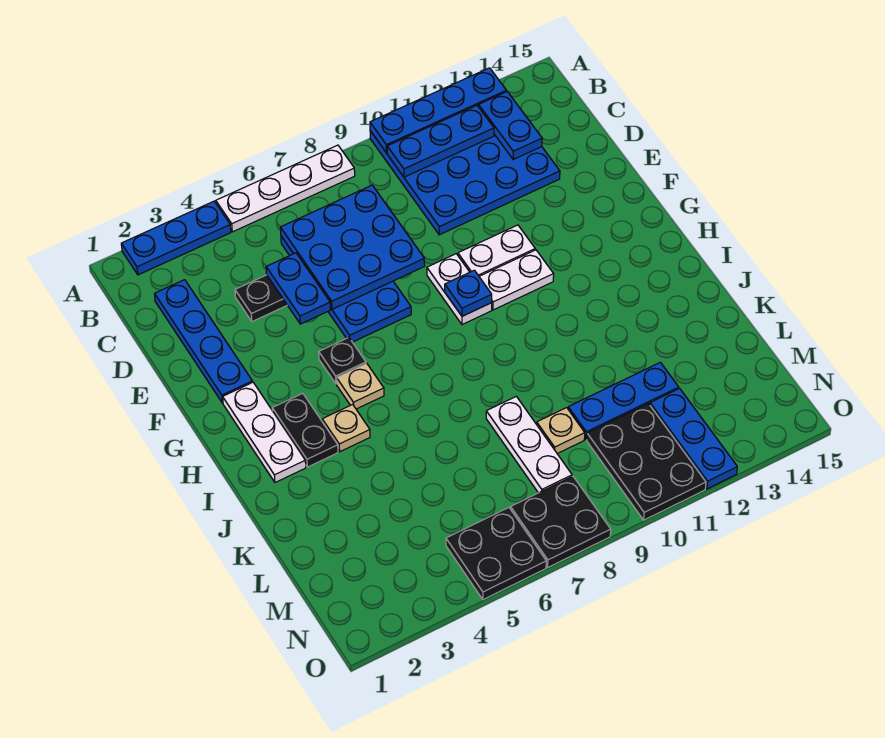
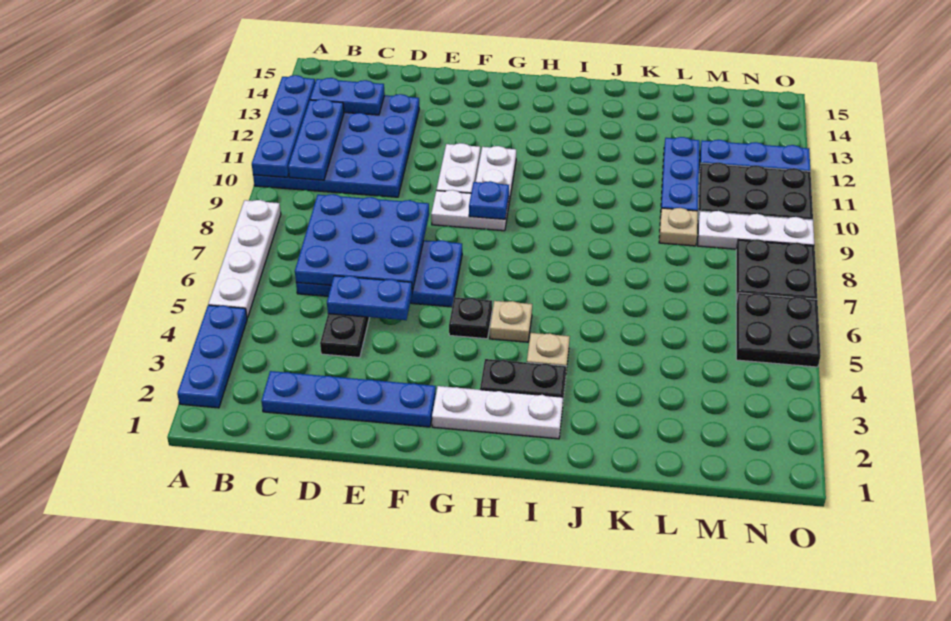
white 1x3 plate [486,396,572,493] -> white 1x3 plate moved to [698,211,814,249]

